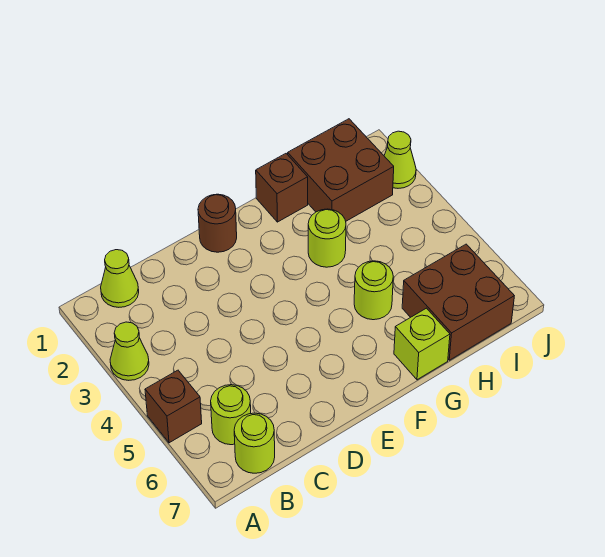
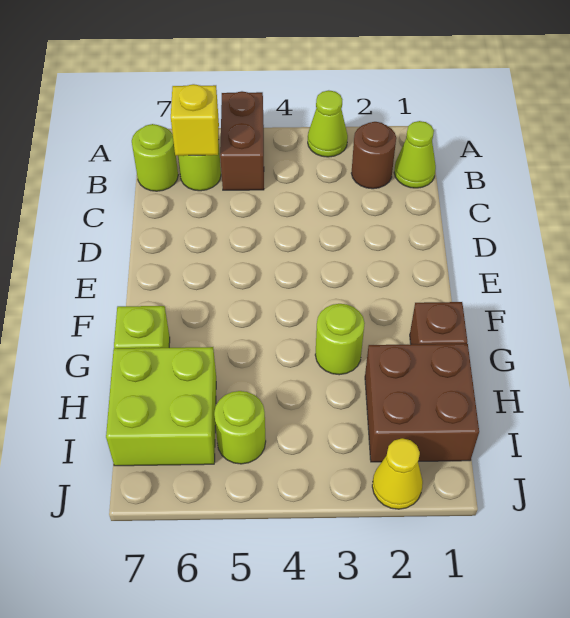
brown 1x1 brick [145,370,202,443] -> brown 1x2 brick [220,91,264,190]
none -> yellow 1x1 brick [171,84,219,156]
brown 1x1 round brick [198,194,237,252] -> brown 1x1 round brick moved to [351,122,396,189]
lime 1x1 round brick [354,261,393,320] -> lime 1x1 round brick moved to [214,391,266,464]
brown 2x2 brick [402,244,514,360] -> lime 2x2 brick [106,347,216,466]
lime 1x1 cone [384,131,416,188] -> yellow 1x1 cone [372,438,423,509]

